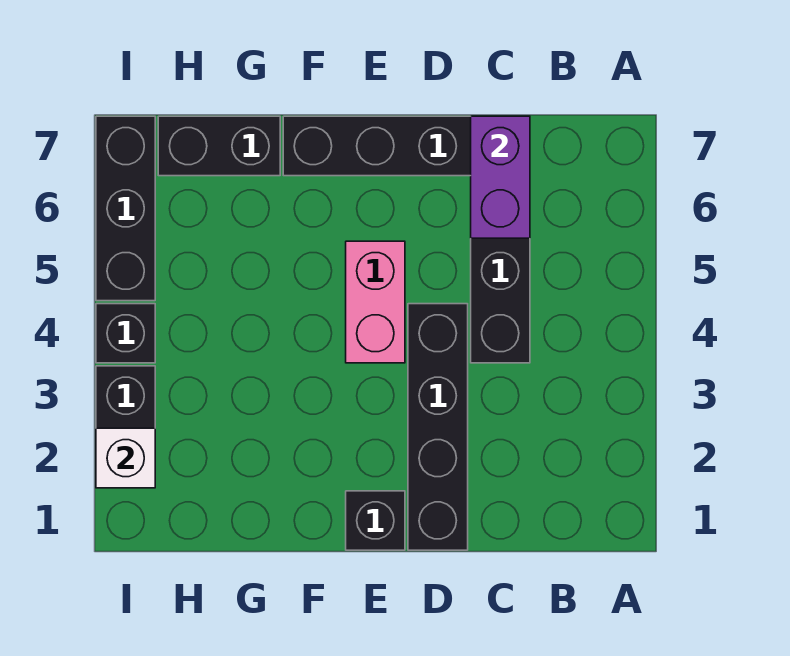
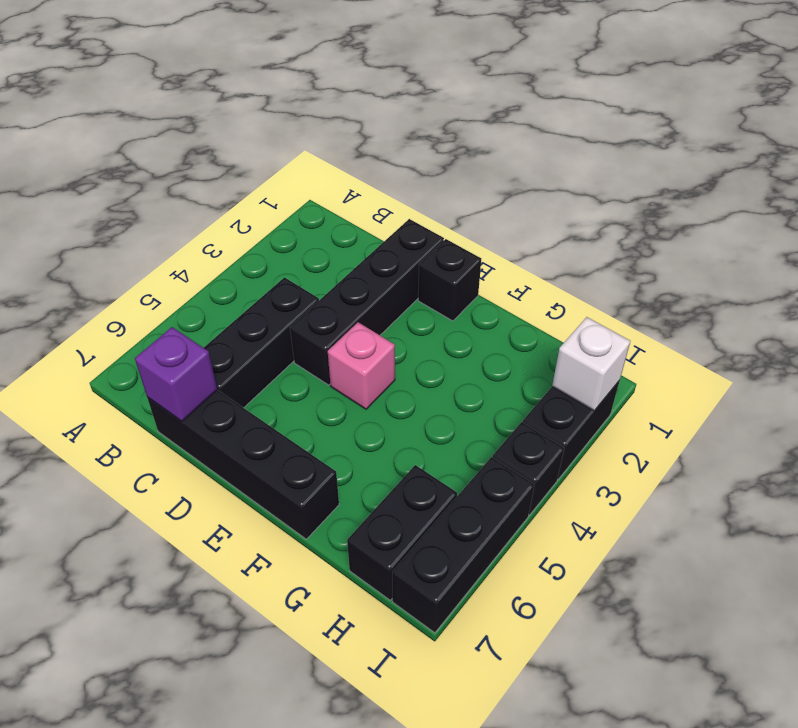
purple 1x2 brick [471,116,530,238] -> purple 1x1 brick [135,327,217,421]
pink 1x2 brick [346,241,405,363] -> pink 1x1 brick [328,322,395,409]
black 1x2 brick [158,116,280,176] -> black 1x2 brick turned to [347,465,457,600]

